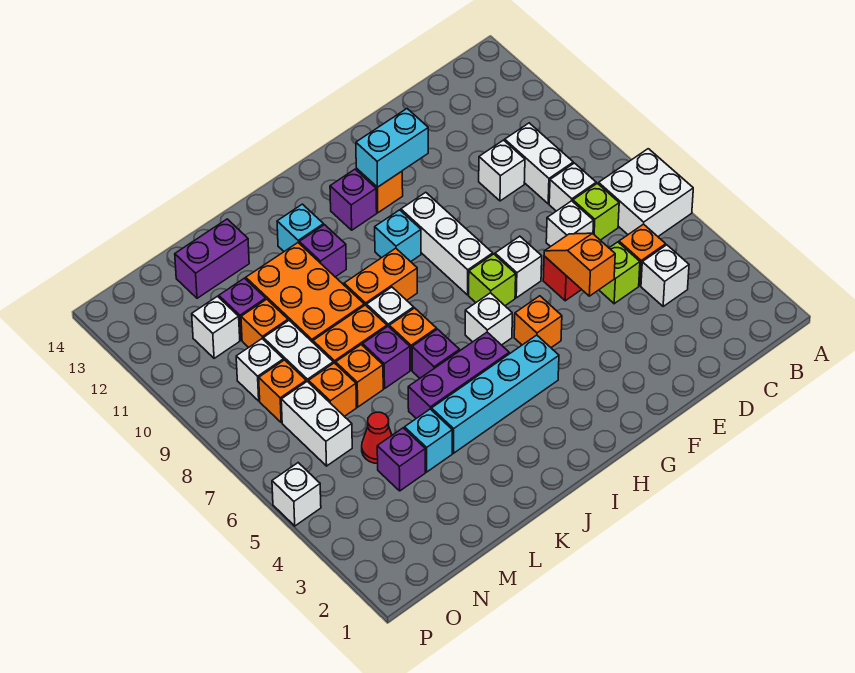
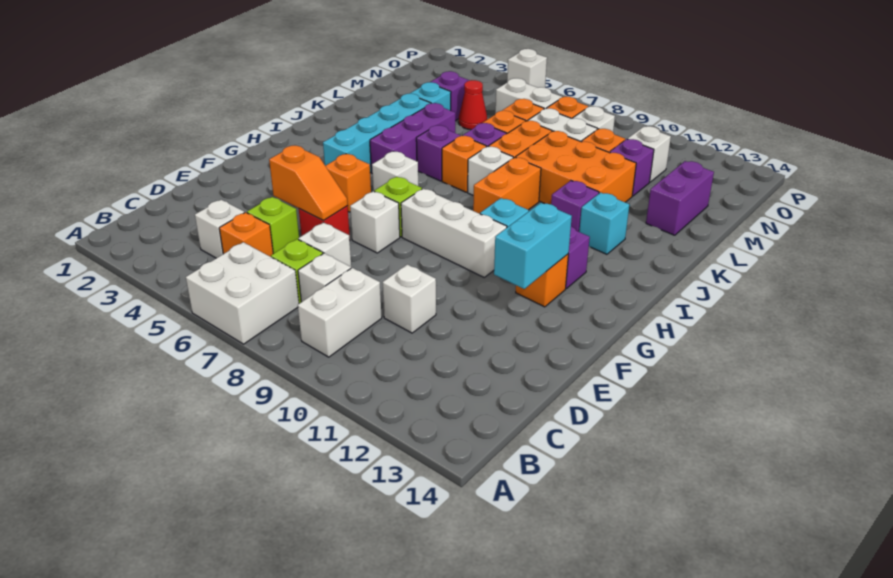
white 1x2 brick [505,123,573,204] -> white 1x2 brick turned to [298,268,382,357]

